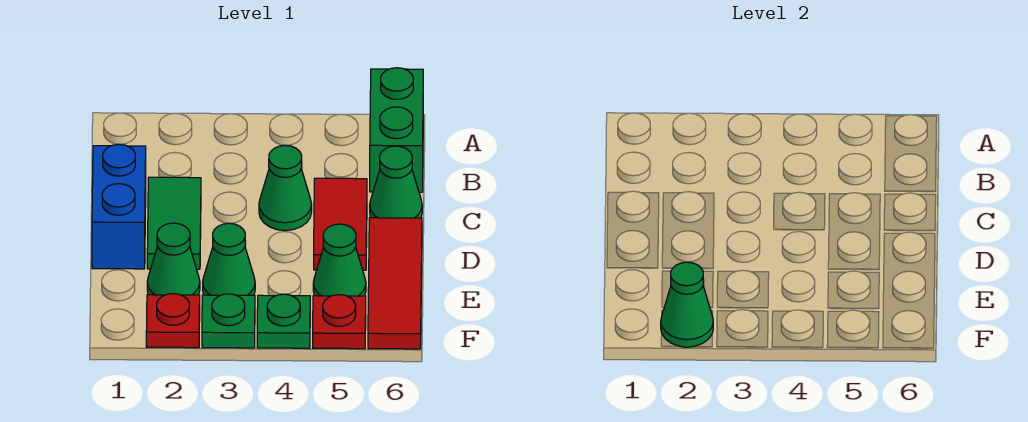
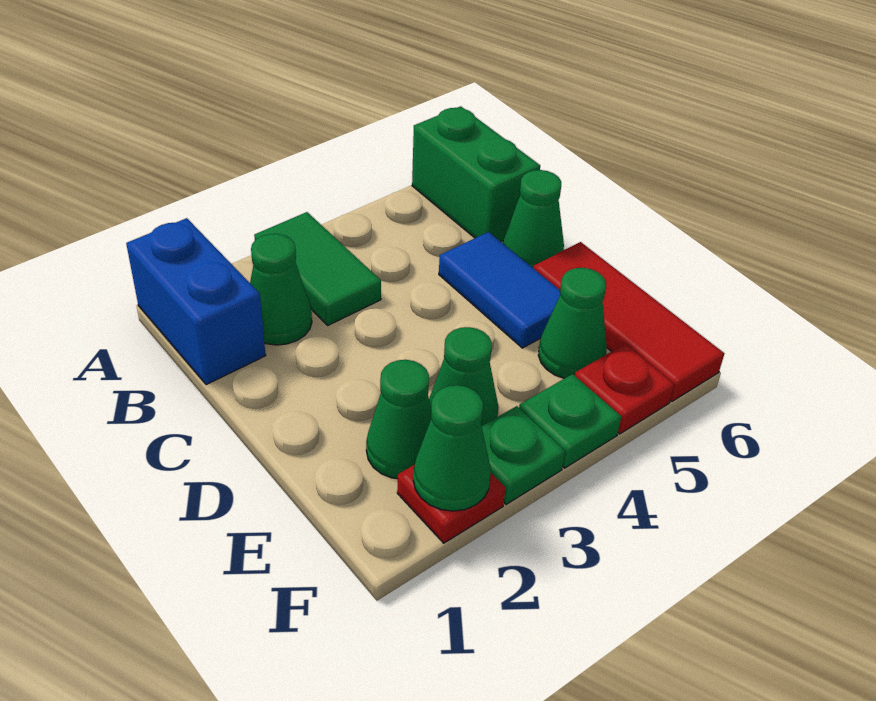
blue 1x2 brick [92,144,146,269] -> blue 1x2 brick moved to [126,218,266,385]
green 1x2 tile [147,177,201,269] -> green 1x2 tile moved to [254,212,381,325]
green 1x1 cone [259,145,312,231] -> green 1x1 cone moved to [250,234,312,345]
red 1x2 tile [314,178,367,270] -> blue 1x2 tile [439,232,560,348]

